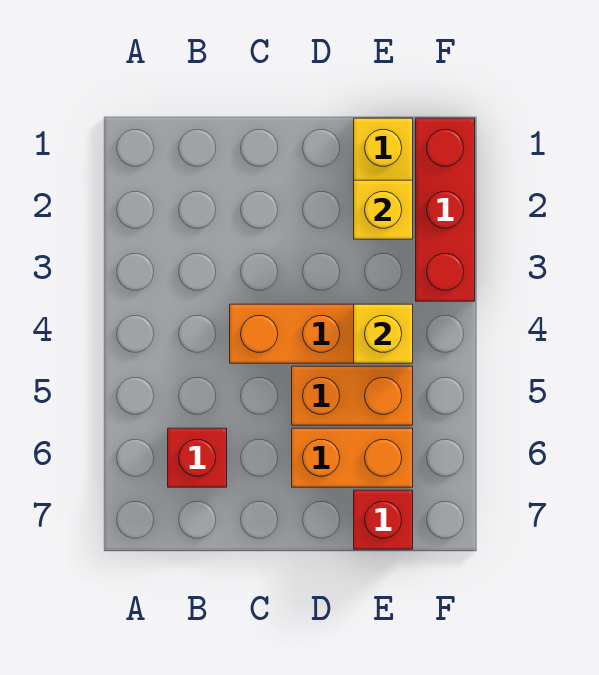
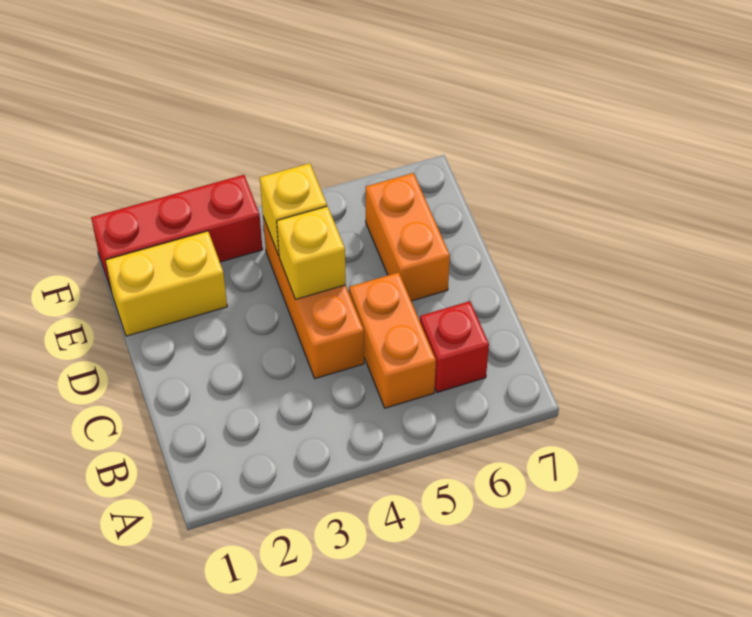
orange 1x2 brick [292,366,413,425] -> orange 1x2 brick moved to [349,272,436,408]
yellow 1x1 brick [354,180,413,239] -> yellow 1x1 brick moved to [277,206,346,299]
red 1x1 brick [354,490,413,549] -> none

